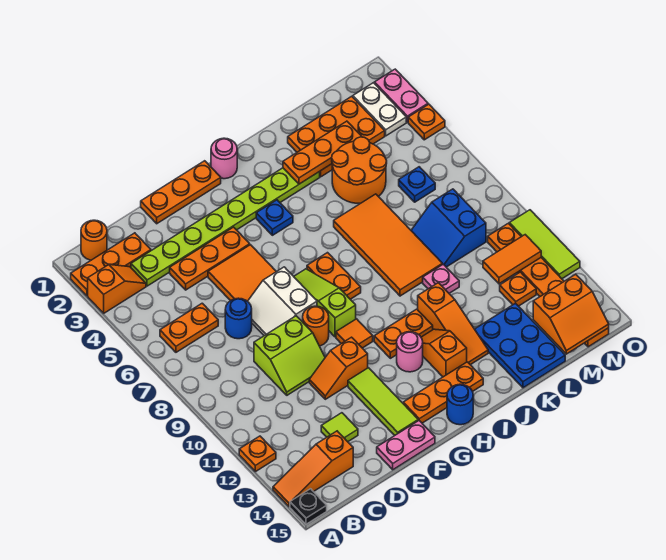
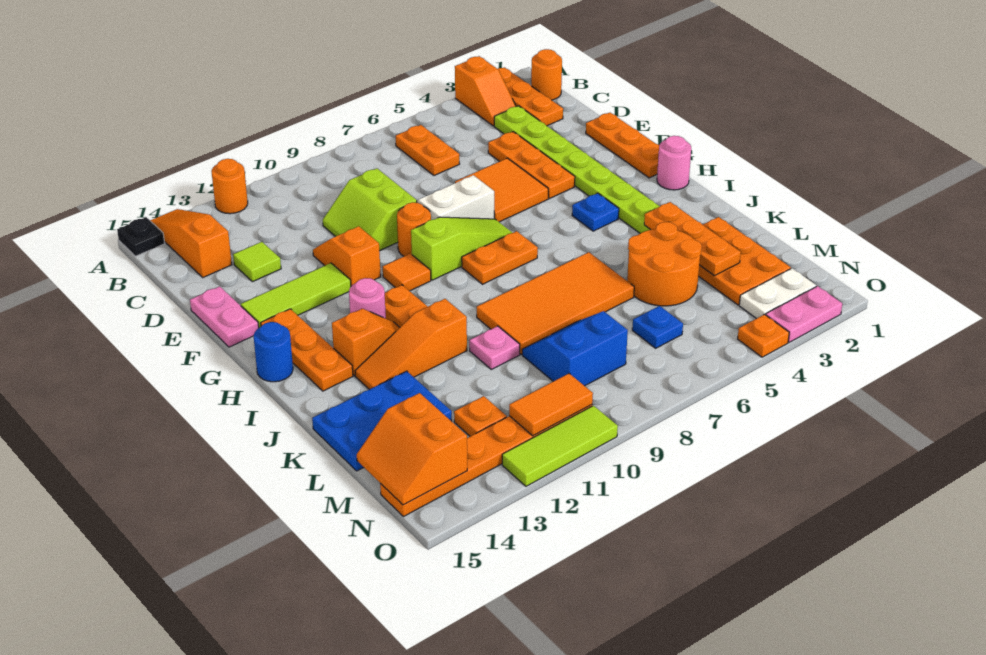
orange 1x1 plate [239,436,276,472] -> orange 1x1 round brick [211,159,248,214]
blue 1x1 round brick [225,298,252,339] -> none
orange 1x2 tile [483,235,541,284] -> orange 1x2 tile turned to [509,374,593,436]

